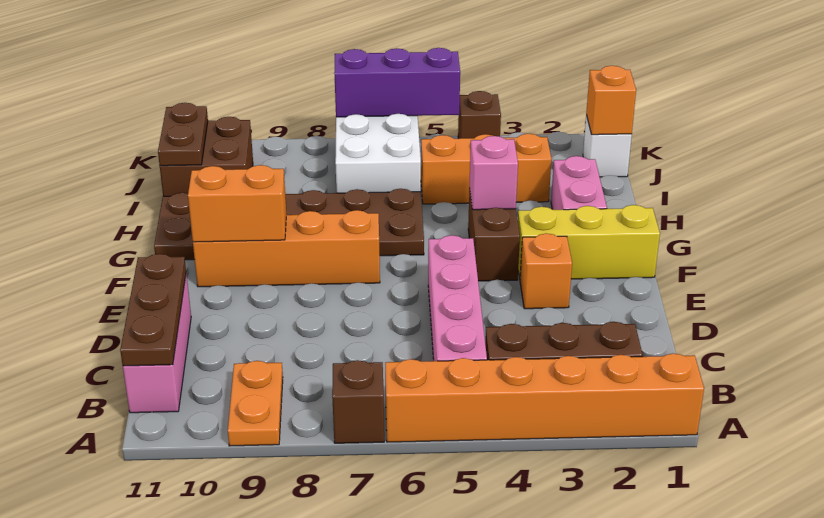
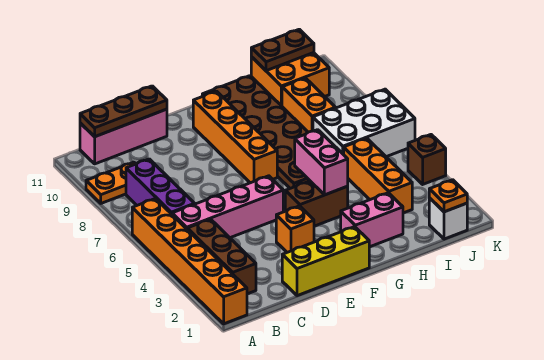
brown 1x1 brick [332,360,384,443] -> none
yellow 1x3 brick [518,205,660,279] -> yellow 1x3 brick turned to [282,227,369,296]
orange 1x2 brick [188,165,286,242] -> orange 1x2 brick moved to [282,78,335,132]
pink 1x1 brick [470,136,518,210] -> pink 1x2 brick [295,130,348,195]
brown 2x2 brick [160,117,253,196] -> orange 2x2 brick [251,53,329,106]
orange 1x1 brick [586,66,636,135] -> orange 1x1 plate [429,180,467,212]
purple 1x3 brick [334,48,460,117] -> purple 1x3 brick moved to [126,159,194,214]

